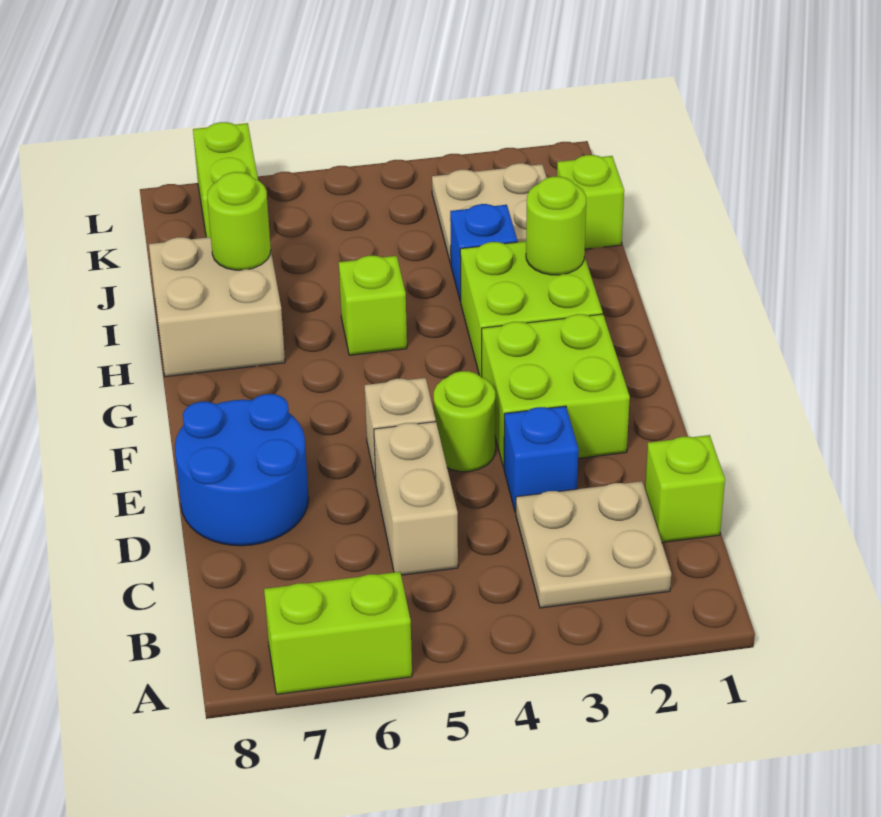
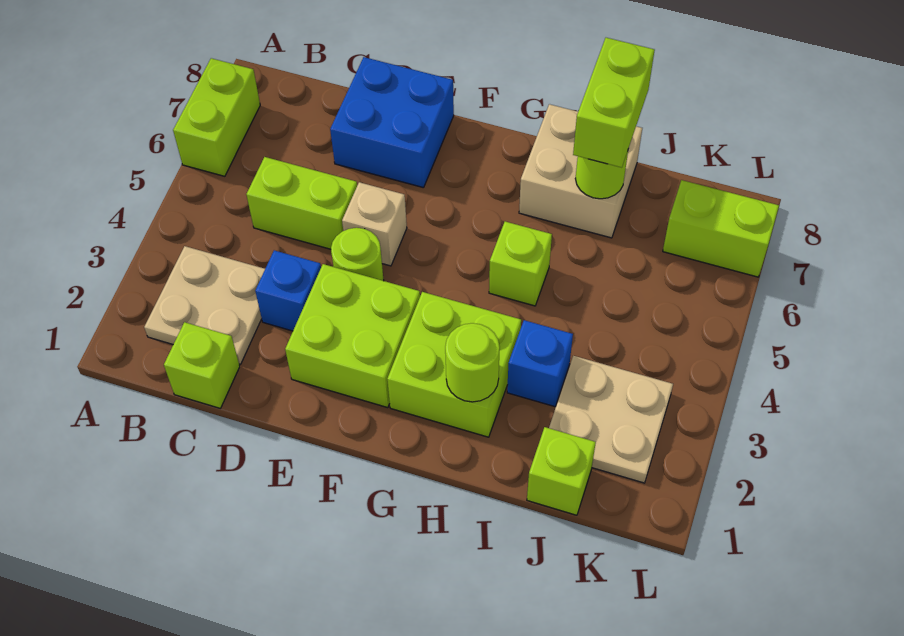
tan 1x2 brick [374,422,458,575] -> lime 1x2 brick [246,157,357,249]
blue 2x2 round brick [175,394,309,546] -> blue 2x2 brick [330,57,454,188]
none -> lime 1x2 brick [573,38,655,168]

